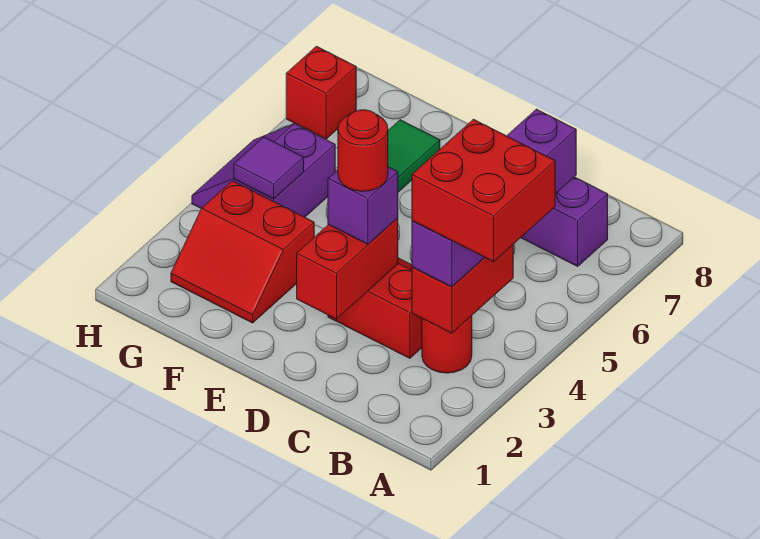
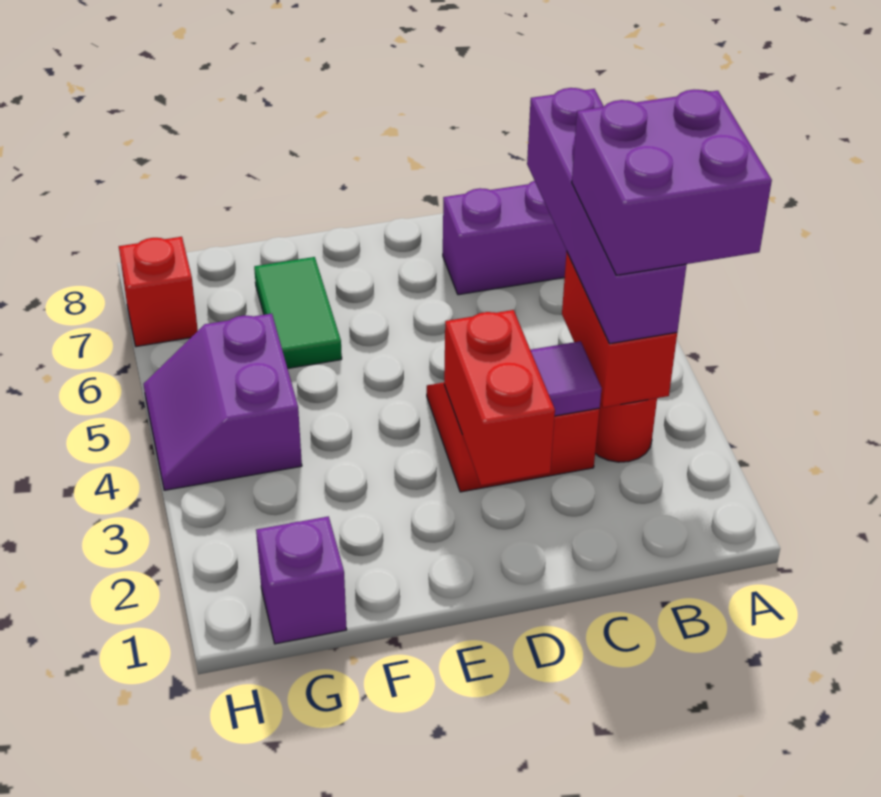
red 2x2 brick [412,119,555,262] -> purple 2x2 brick [572,90,772,275]
purple 1x1 brick [328,167,398,244] -> purple 1x1 brick moved to [256,516,347,644]
red 1x1 round brick [338,110,388,191] -> none
red 2x2 slope [171,181,314,323] -> none
purple 1x1 tile [234,137,304,199] -> purple 1x1 tile moved to [531,341,602,416]

